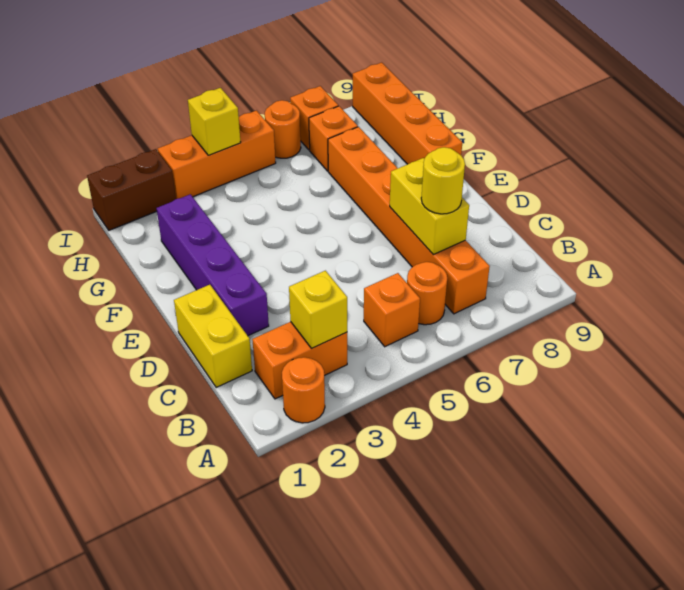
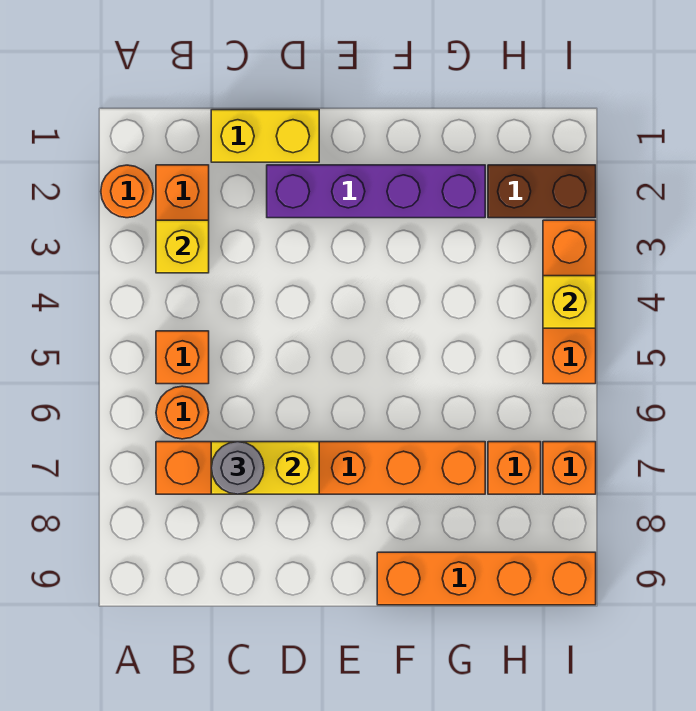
yellow 1x1 round brick [421,147,465,214] -> grey 1x1 round brick [211,442,264,494]
brown 1x2 brick [87,149,176,230] -> brown 1x2 brick turned to [488,165,596,218]
orange 1x1 round brick [265,100,301,158] -> none

